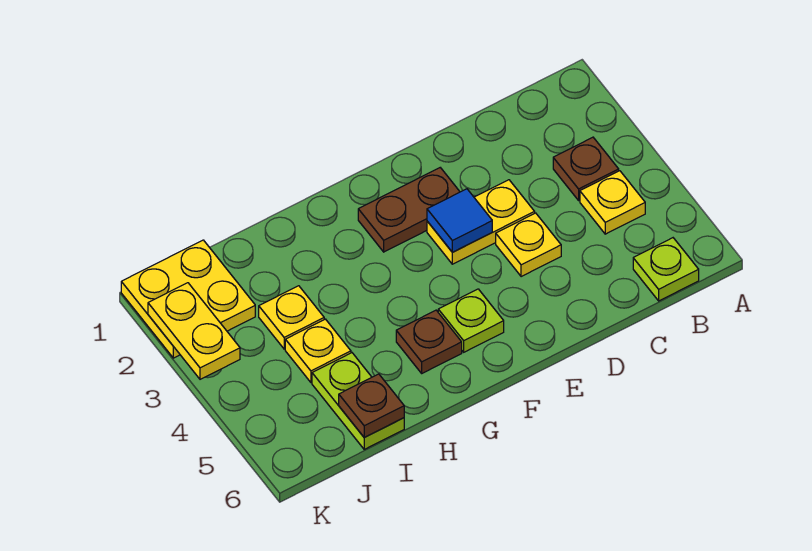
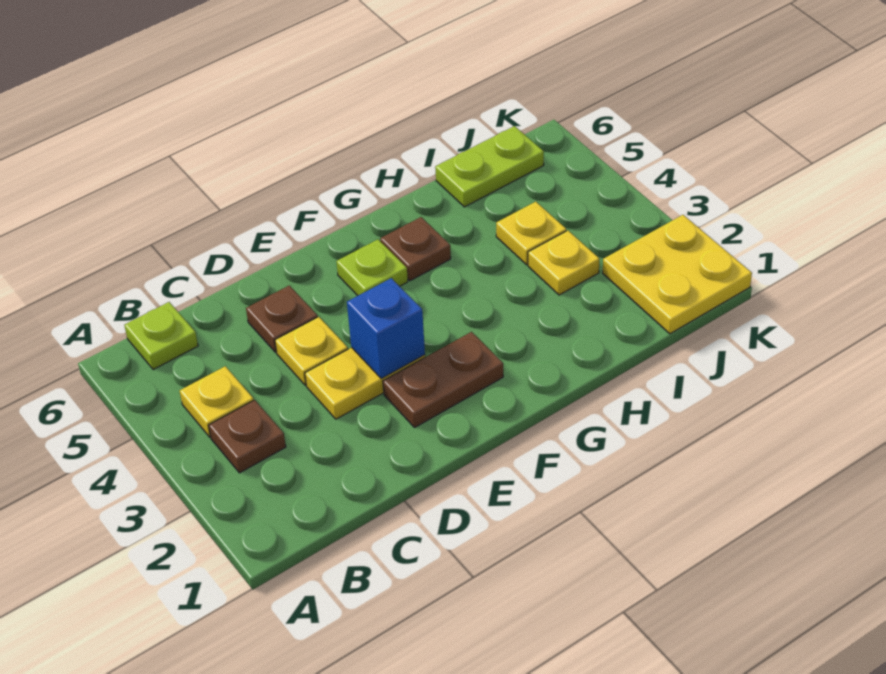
blue 1x1 tile [427,189,492,252] -> blue 1x1 brick [347,278,425,379]
lime 1x2 plate [312,353,404,449] -> lime 1x2 plate turned to [435,126,544,207]
brown 1x1 plate [339,374,404,437] -> brown 1x1 plate moved to [246,285,318,352]
yellow 1x2 plate [148,283,240,379] -> none

